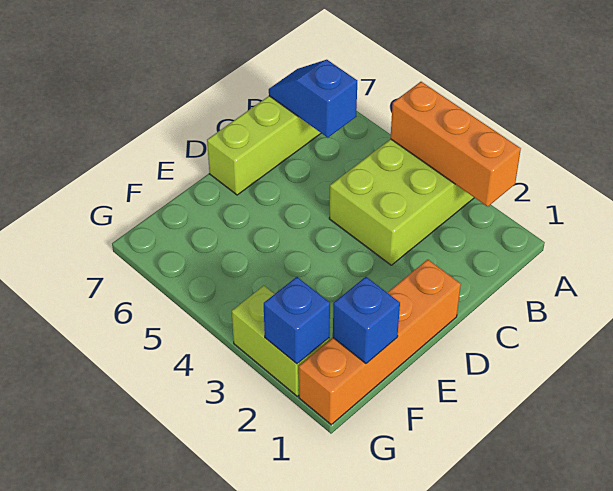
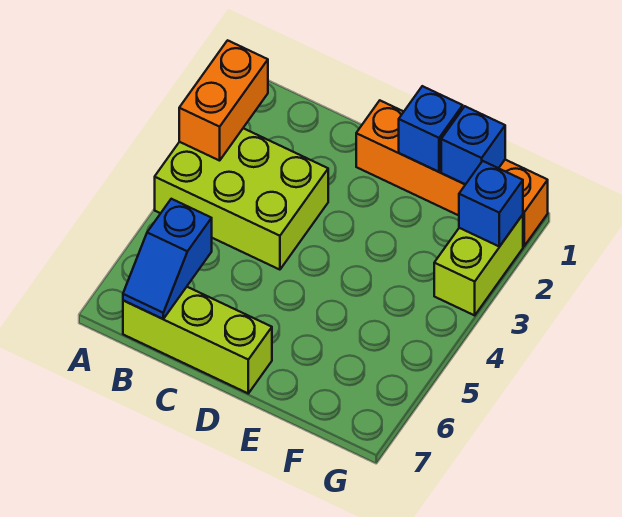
orange 1x3 brick [390,82,521,207] -> orange 1x2 brick [179,40,268,161]
none -> blue 1x1 brick [399,86,463,172]

